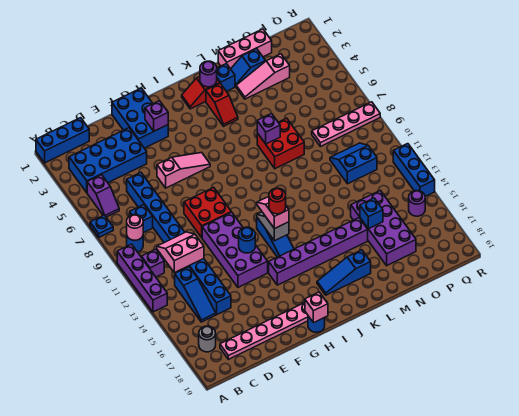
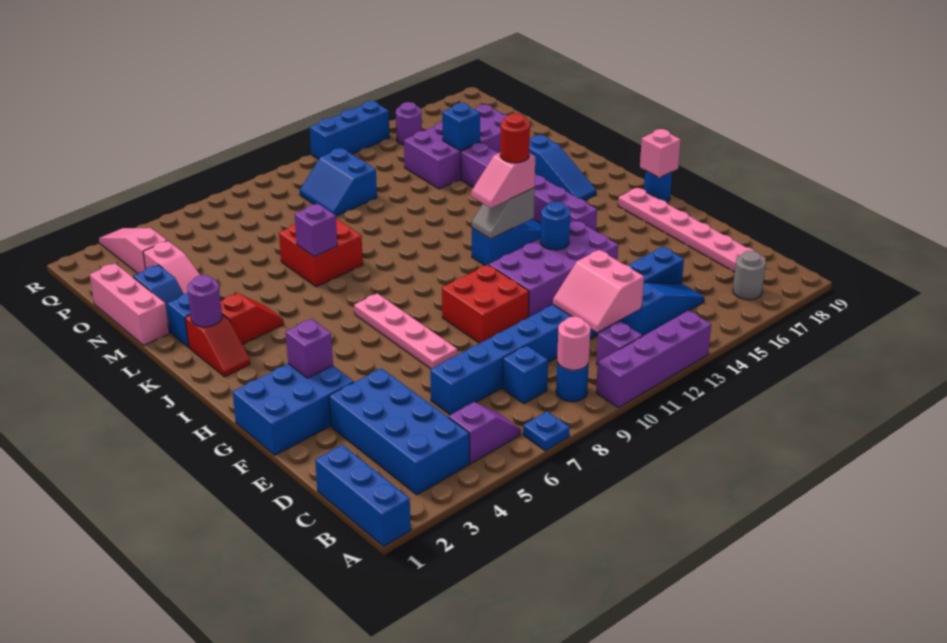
pink 1x3 slope [157,153,210,188] -> pink 1x3 slope moved to [99,228,167,274]
pink 1x4 plate [312,102,380,146] -> pink 1x4 plate moved to [354,293,457,369]

